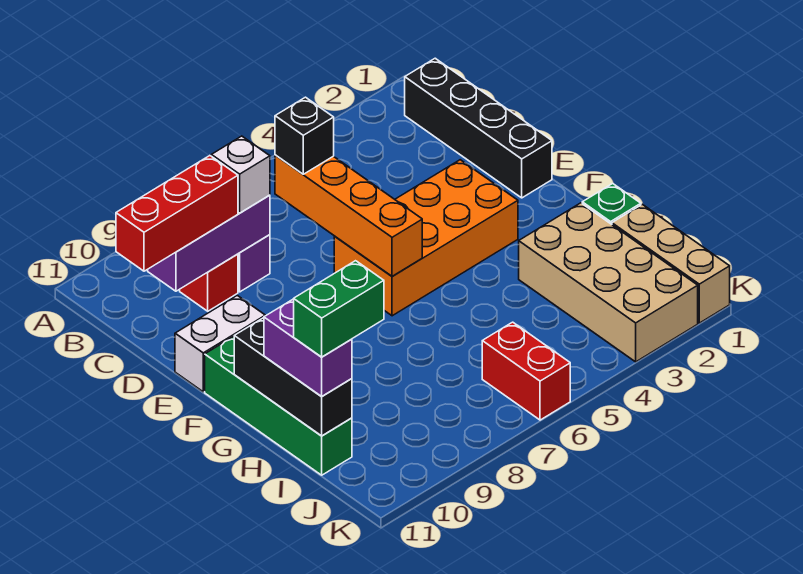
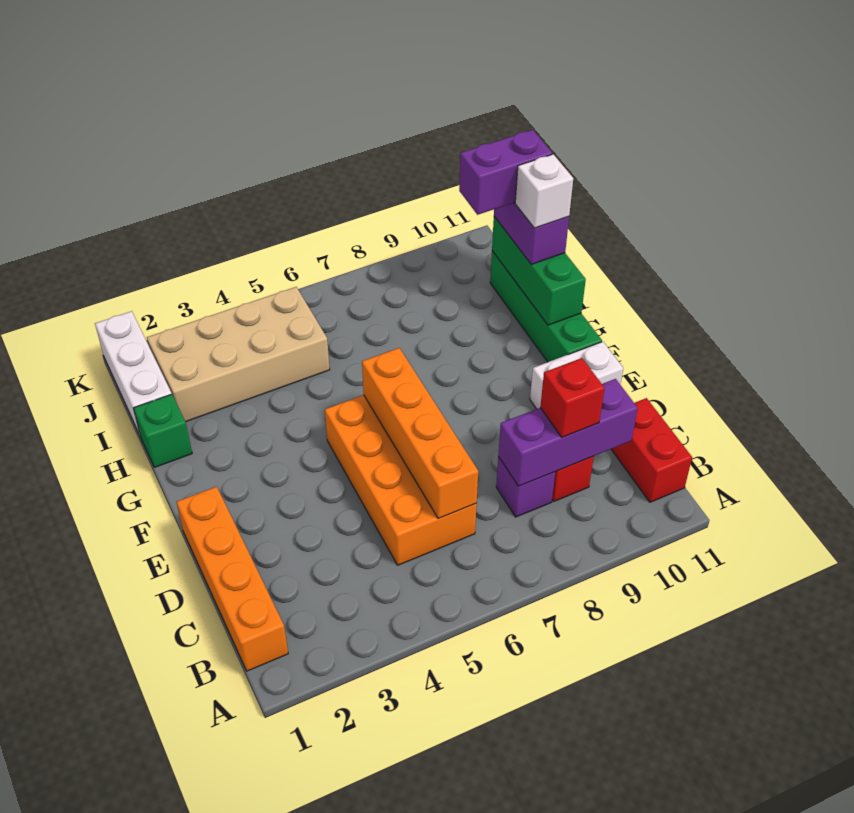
black 1x4 brick [405,58,552,198] -> orange 1x4 brick [177,487,288,671]
black 1x1 brick [275,97,334,174] -> none
white 1x1 brick [211,136,270,213] -> white 1x1 brick moved to [515,154,573,228]
red 1x3 brick [116,156,238,271] -> red 1x1 brick [540,358,605,437]
orange 2x4 brick [334,160,518,316] -> orange 2x4 brick turned to [325,395,477,565]
black 1x3 brick [234,318,352,436] -> green 1x3 brick [492,217,586,325]
tan 2x4 brick [519,203,698,362] -> tan 2x4 brick turned to [147,287,330,422]
tan 1x3 brick [612,204,730,323] -> white 1x3 brick [95,311,172,435]
green 1x2 brick [294,261,384,357] -> purple 1x2 brick [459,130,552,215]
red 1x2 brick [482,322,570,420] -> red 1x2 brick moved to [611,398,692,502]

